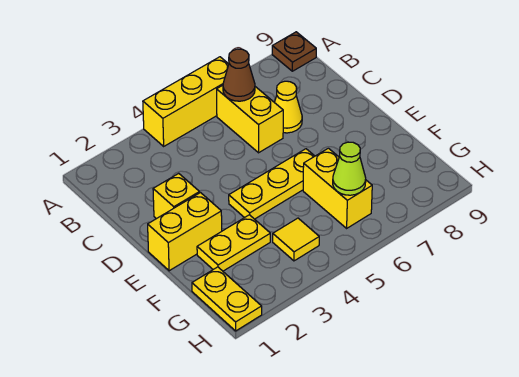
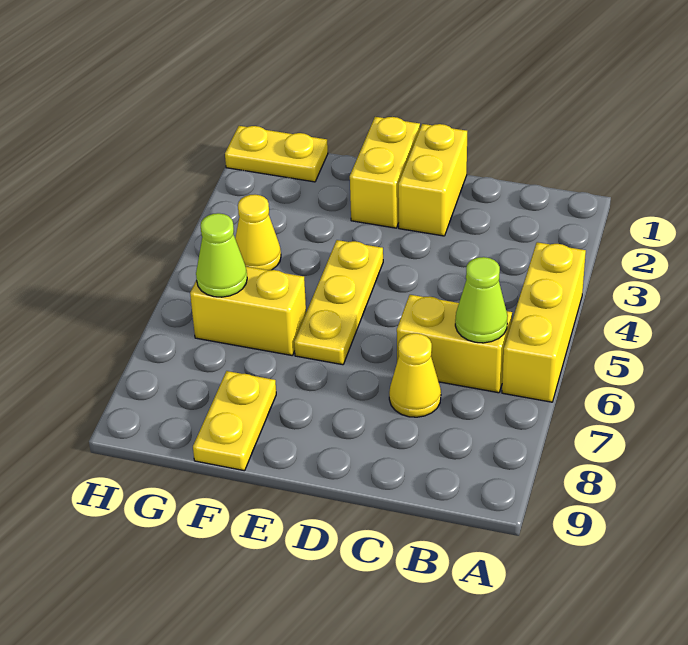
brown 1x1 plate [272,32,316,71] -> none
brown 1x1 cone [223,49,255,101] -> lime 1x1 cone [455,257,508,343]
yellow 1x1 brick [153,173,199,219] -> yellow 1x2 brick [398,124,467,236]
yellow 1x2 plate [197,215,270,271] -> yellow 1x2 plate moved to [193,371,276,471]
yellow 1x1 tile [273,218,319,261] -> yellow 1x1 cone [235,195,281,270]

